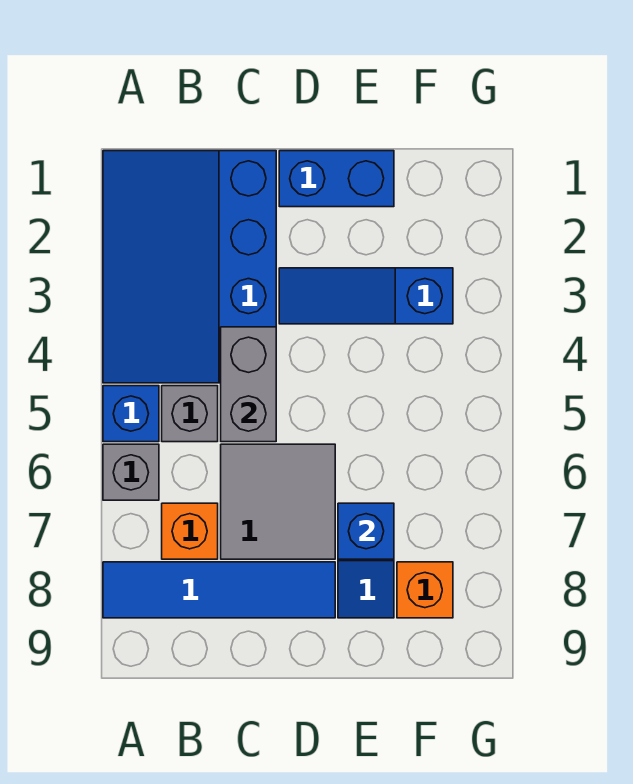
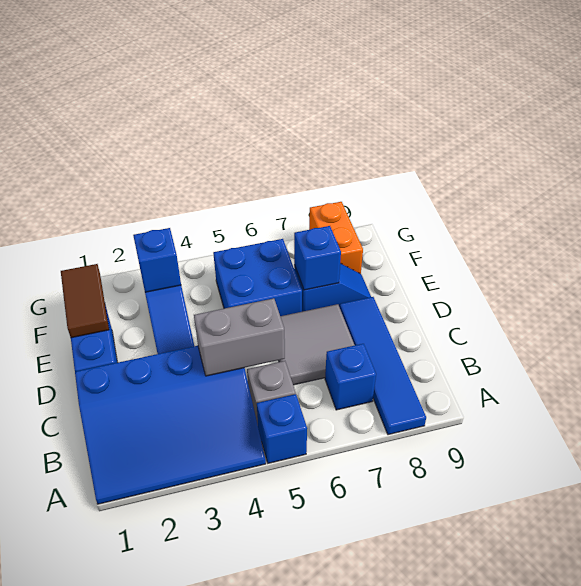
grey 1x1 brick [103,444,159,500] -> none
orange 1x1 brick [162,503,218,559] -> blue 1x1 brick [325,344,376,410]
none -> brown 1x2 tile [61,264,109,338]
none -> blue 2x2 brick [213,239,302,316]
none -> blue 1x1 brick [133,228,181,292]
orange 1x1 brick [397,562,453,618] -> orange 1x2 brick [309,202,363,274]

